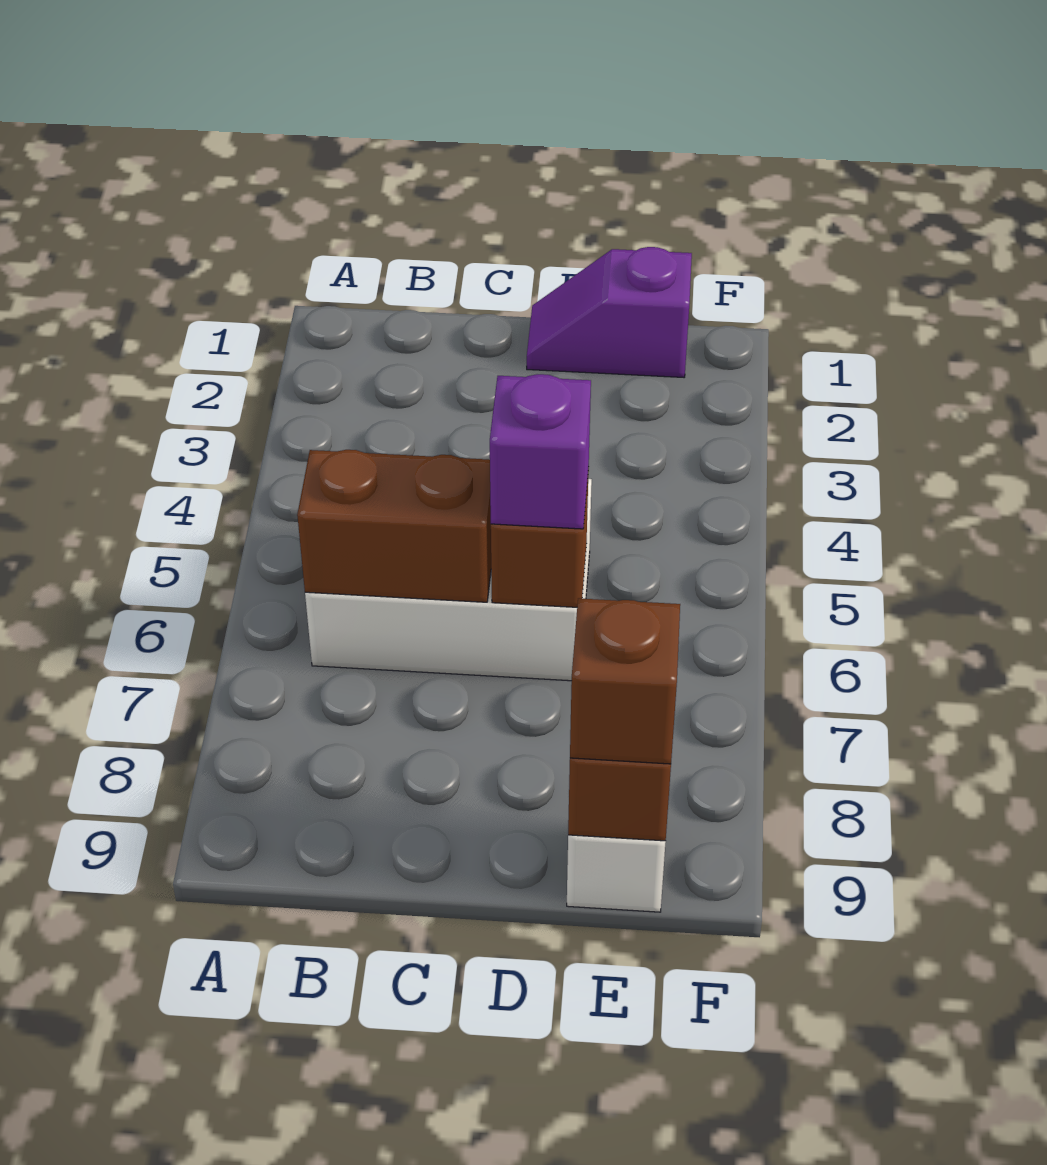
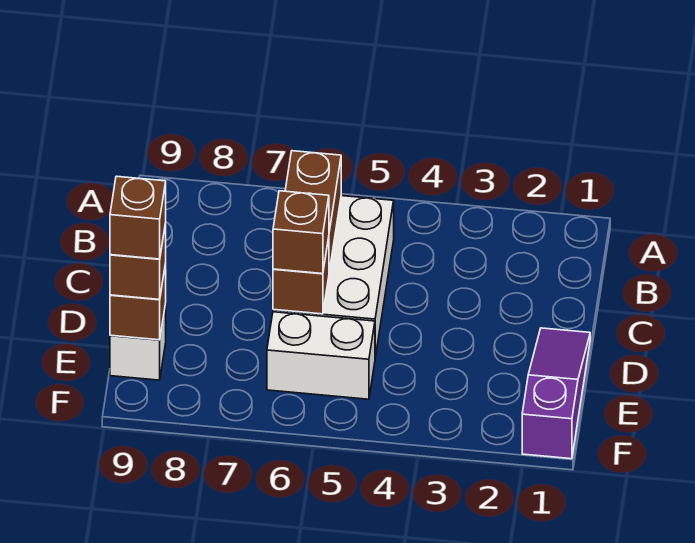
purple 1x2 slope [527,247,692,377] -> purple 1x3 slope [522,328,590,459]
purple 1x1 brick [490,374,591,529] -> brown 1x1 brick [273,191,329,274]
none -> white 1x2 brick [267,312,375,399]
none -> brown 1x1 brick [110,176,166,259]

